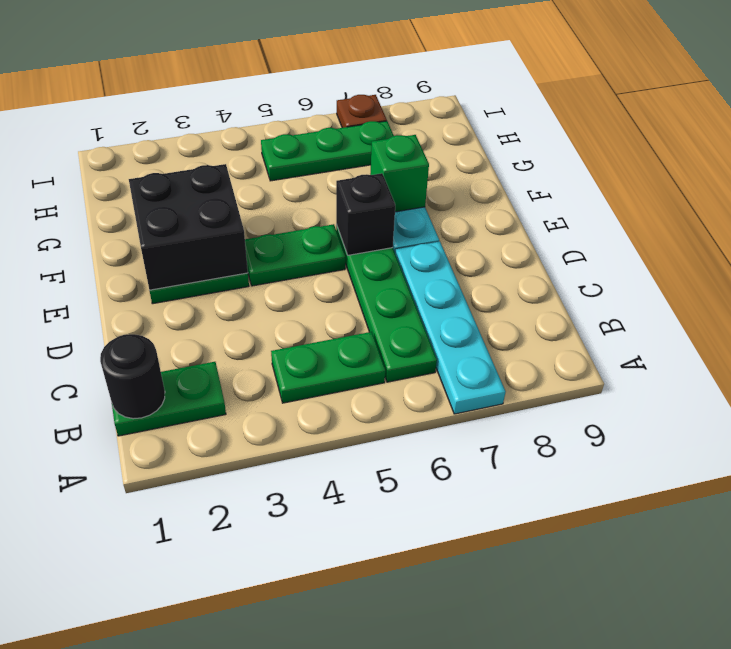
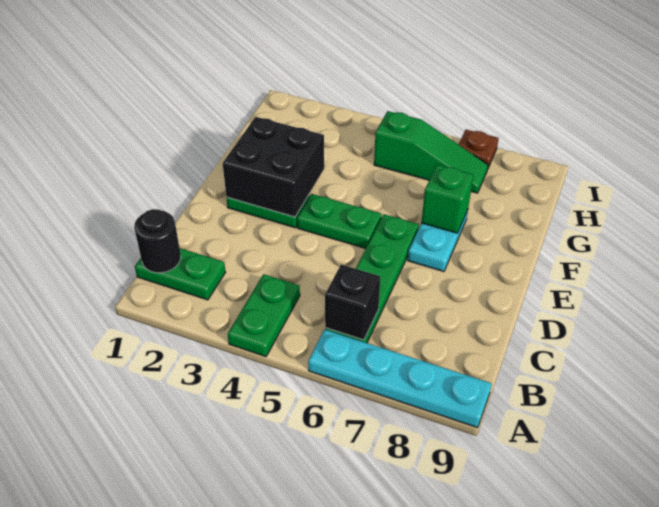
cyan 1x4 plate [395,242,506,414] -> cyan 1x4 plate turned to [308,330,492,428]
green 1x2 plate [271,332,385,403] -> green 1x2 plate turned to [228,274,300,357]
black 1x1 brick [336,173,395,255] -> black 1x1 brick moved to [325,265,380,340]
green 1x3 plate [261,121,394,181] -> green 1x3 slope [374,111,488,193]

